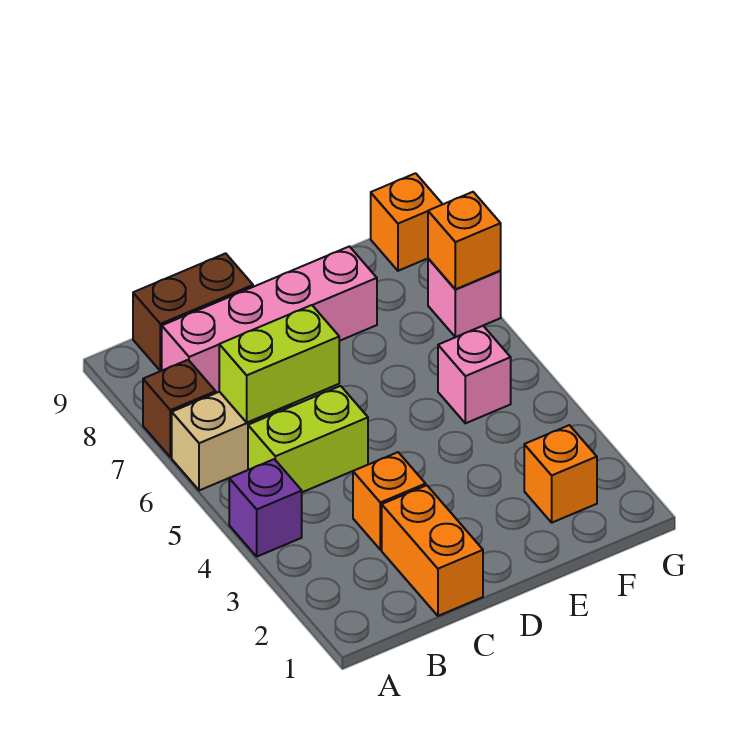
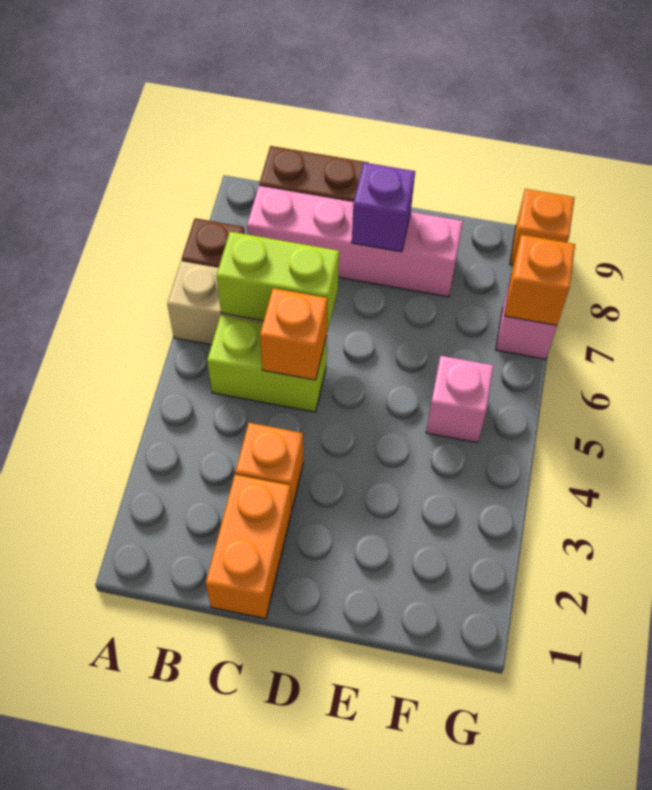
purple 1x1 brick [229,459,302,557] -> purple 1x1 brick moved to [352,163,415,252]
orange 1x1 brick [524,425,597,523] -> orange 1x1 brick moved to [260,288,327,380]

